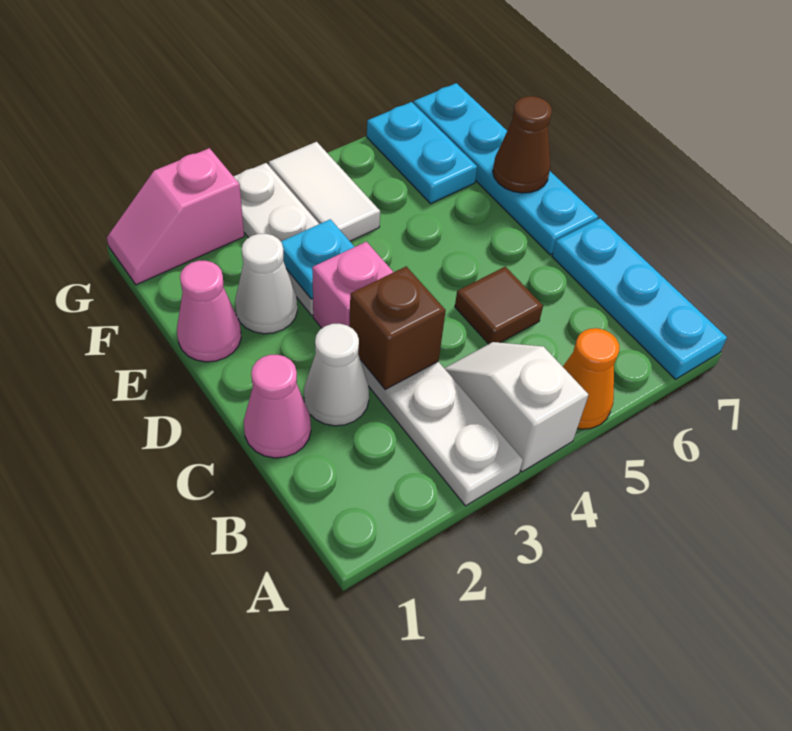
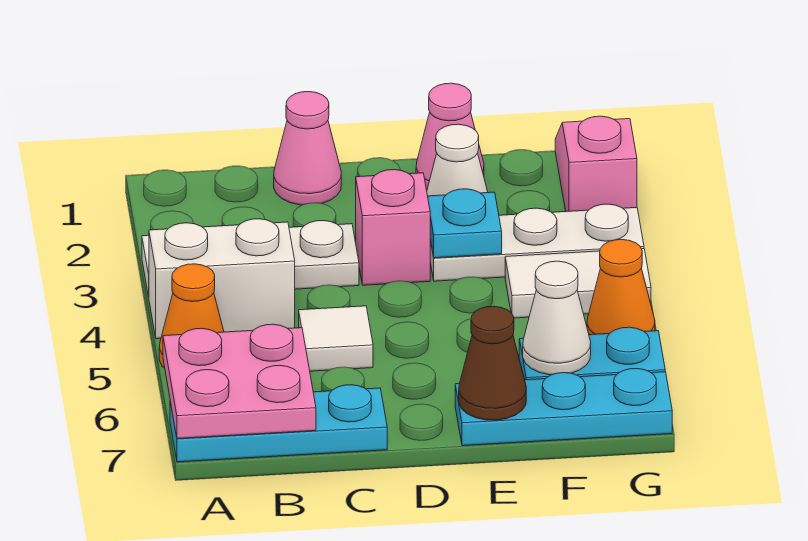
white 1x2 slope [444,342,589,472] -> white 1x2 brick [149,219,295,339]
none -> pink 2x2 plate [163,324,316,438]
white 1x1 cone [304,324,369,426] -> white 1x1 cone moved to [523,261,591,375]
brown 1x1 brick [349,266,446,389] -> none
brown 1x1 tile [455,267,543,344] -> white 1x1 tile [299,306,373,371]
cyan 1x4 plate [414,83,598,255] -> cyan 1x3 plate [455,369,672,446]
none -> orange 1x1 cone [587,240,655,335]

